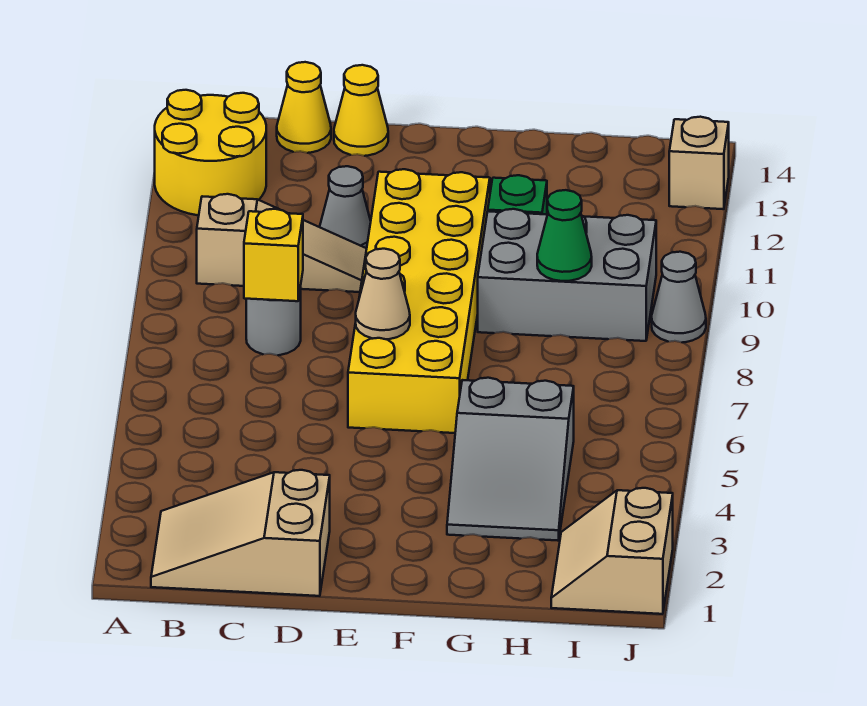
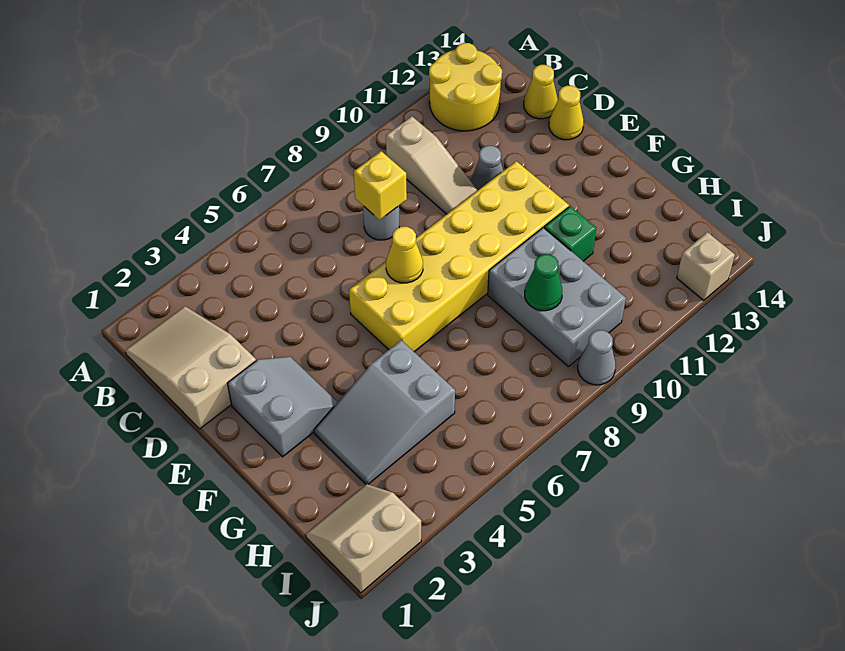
none -> grey 2x2 slope [227,356,338,457]
tan 1x1 cone [356,249,410,339] -> yellow 1x1 cone [386,227,423,283]

